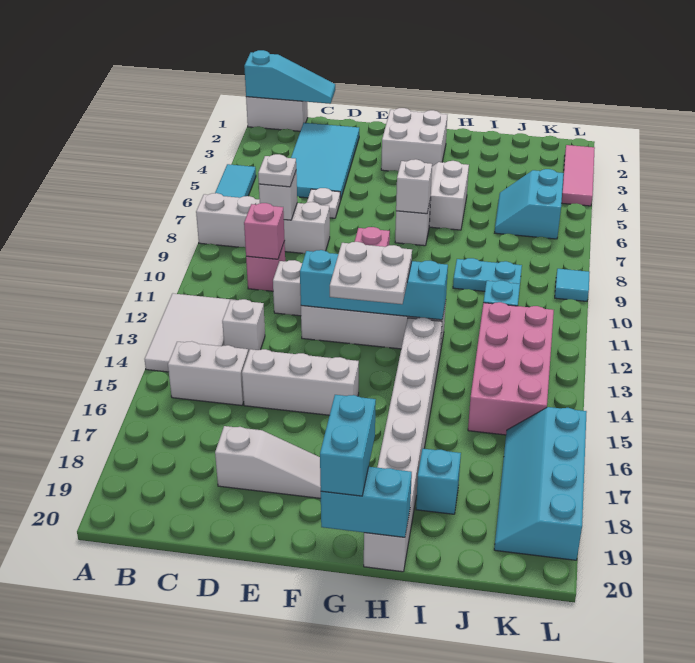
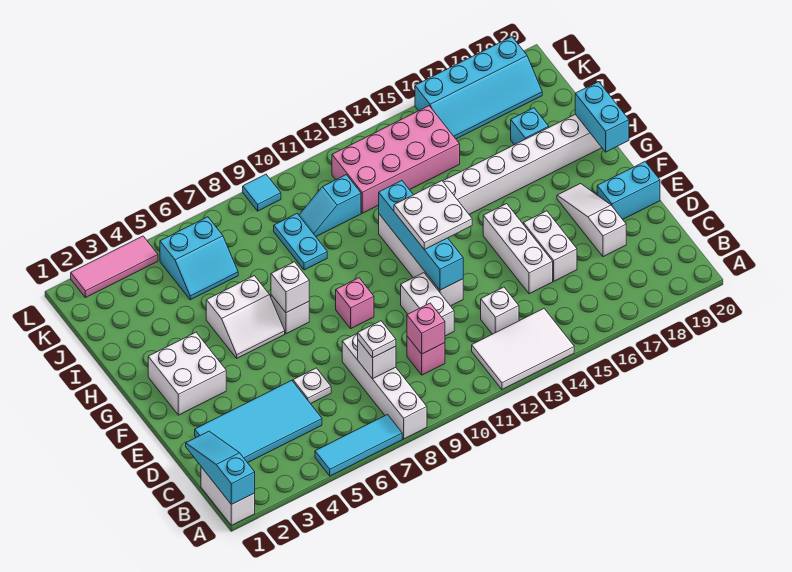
white 1x2 brick [168,341,248,405] -> white 1x2 brick moved to [523,211,577,281]
cyan 1x2 brick [320,395,376,496] -> cyan 1x2 brick moved to [597,162,660,219]

